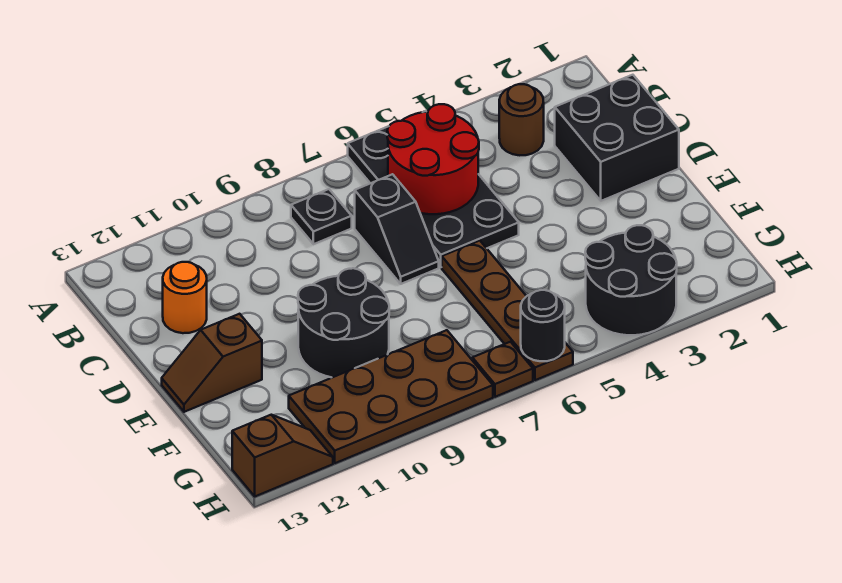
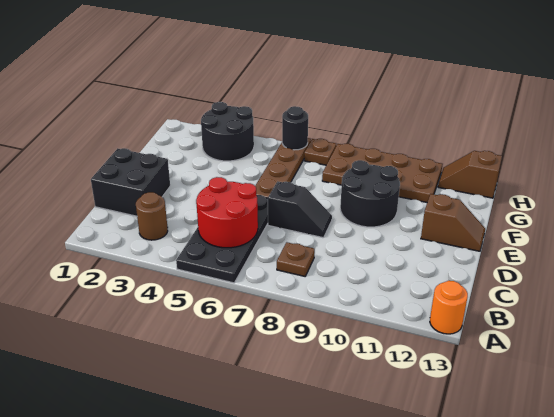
black 1x1 plate [291,189,352,244] -> brown 1x1 plate [277,242,315,276]
black 1x2 slope [355,174,439,284] -> black 1x2 slope turned to [268,181,332,238]
orange 1x1 round brick [163,262,207,333] -> orange 1x1 round brick moved to [430,281,468,334]

